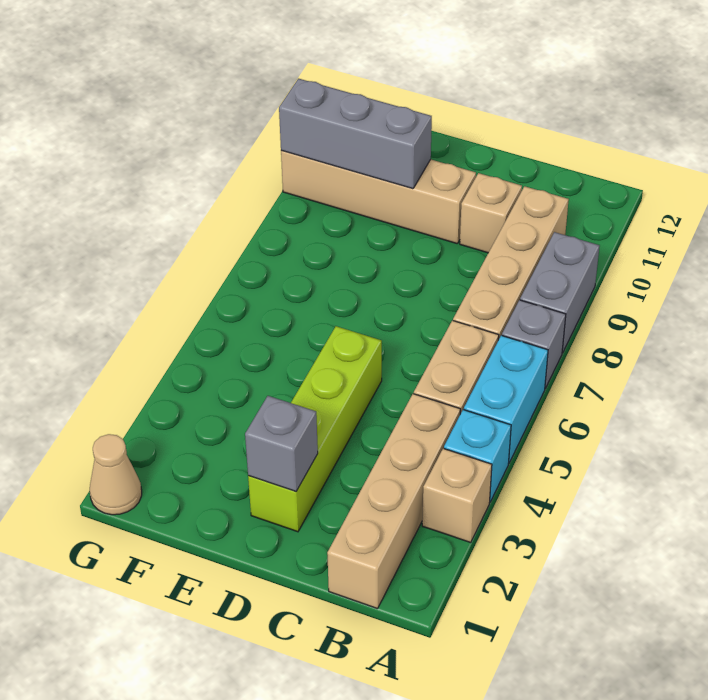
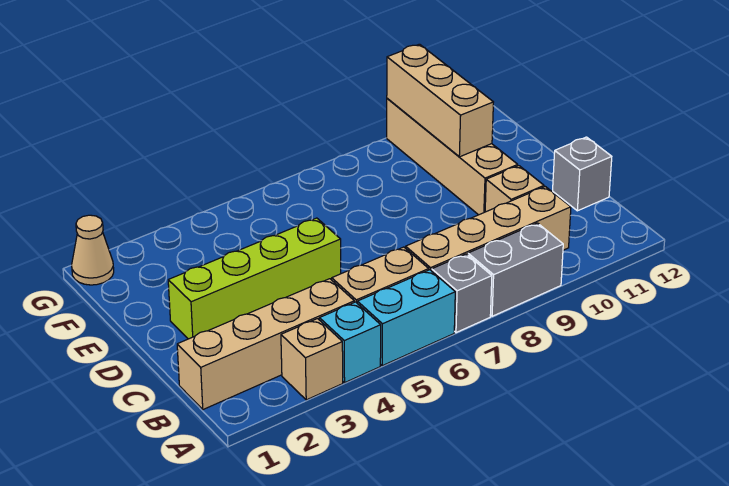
grey 1x1 brick [245,396,318,492] -> grey 1x1 brick moved to [553,137,612,211]
grey 1x3 brick [279,79,432,189] -> tan 1x3 brick [387,44,493,157]

